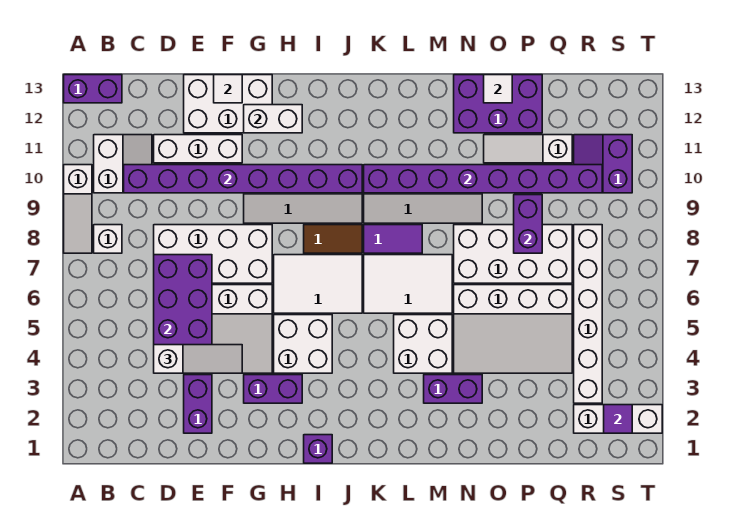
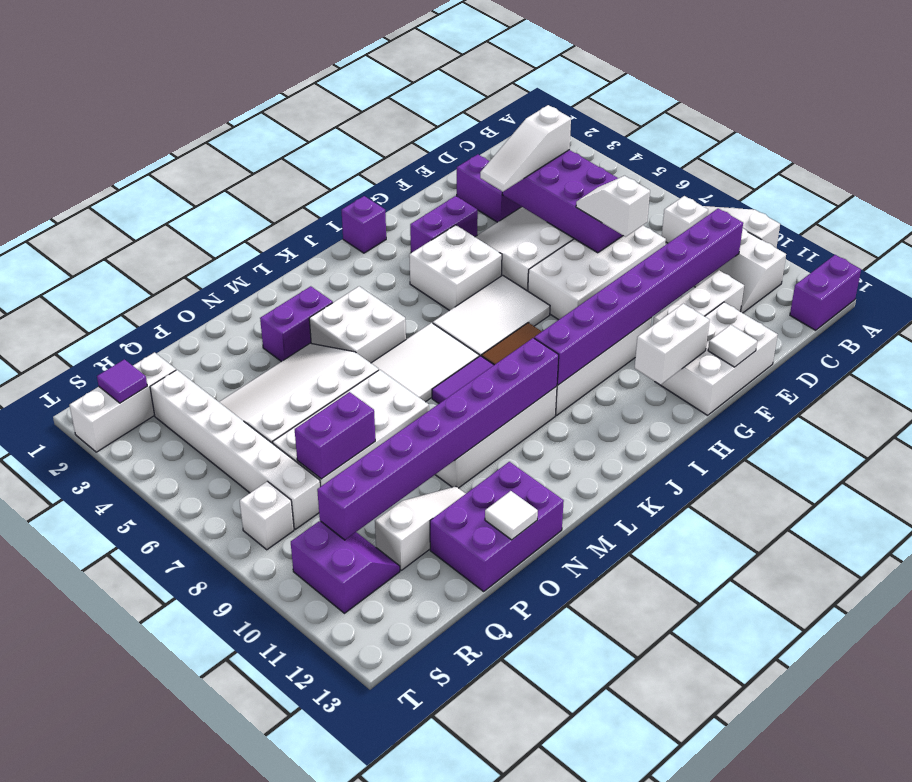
none -> white 1x2 slope [576,176,650,237]
purple 1x2 brick [514,195,542,253] -> purple 1x2 brick turned to [295,392,375,479]
none -> white 1x1 brick [240,481,294,550]

